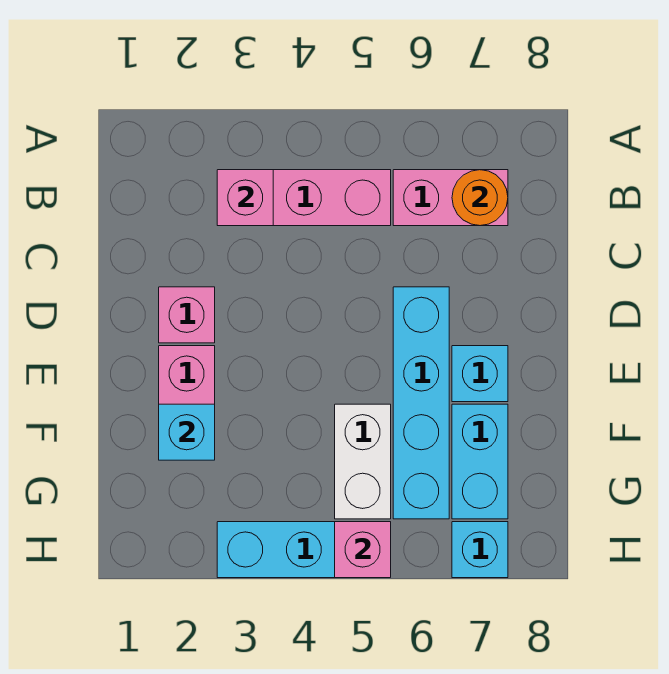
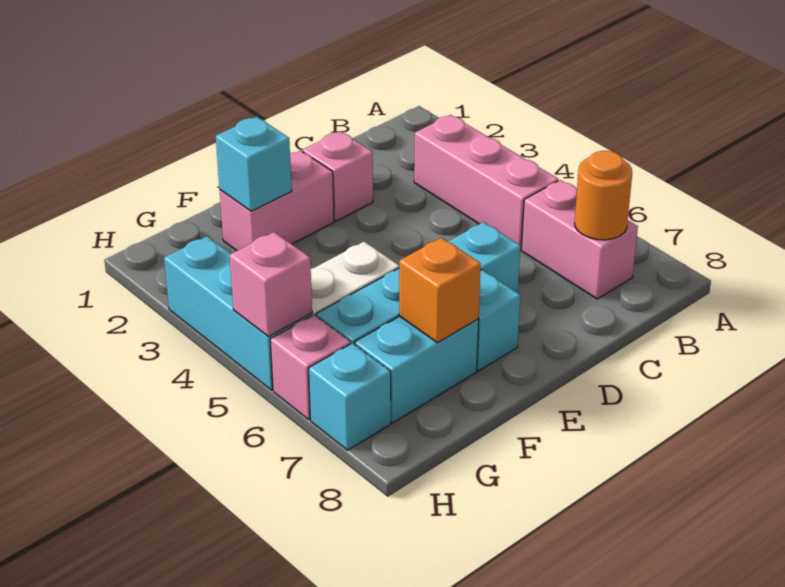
pink 1x1 brick [217,170,273,226] -> pink 1x1 brick moved to [270,315,351,420]
none -> orange 1x1 brick [399,238,481,343]

